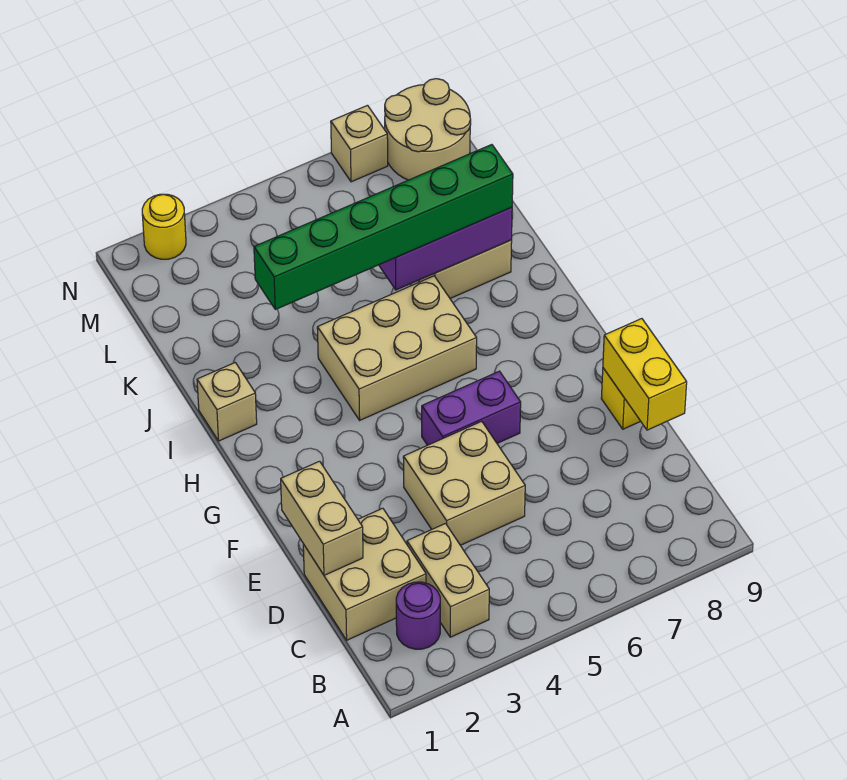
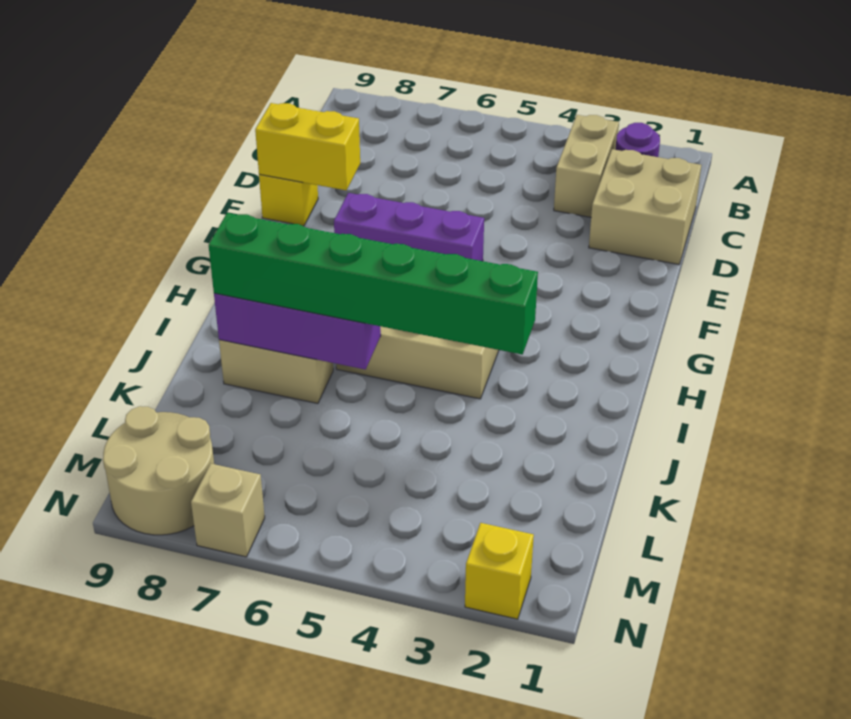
tan 1x2 brick [281,461,363,575] -> none
tan 2x2 brick [403,421,525,545] -> none
yellow 1x2 brick [603,319,687,430] -> yellow 1x2 brick turned to [255,103,360,190]
purple 1x2 brick [422,371,521,445] -> purple 1x3 brick [334,193,484,261]
tan 1x1 brick [197,363,257,441] -> none
yellow 1x1 round brick [142,194,186,259] -> yellow 1x1 brick [465,523,534,619]

